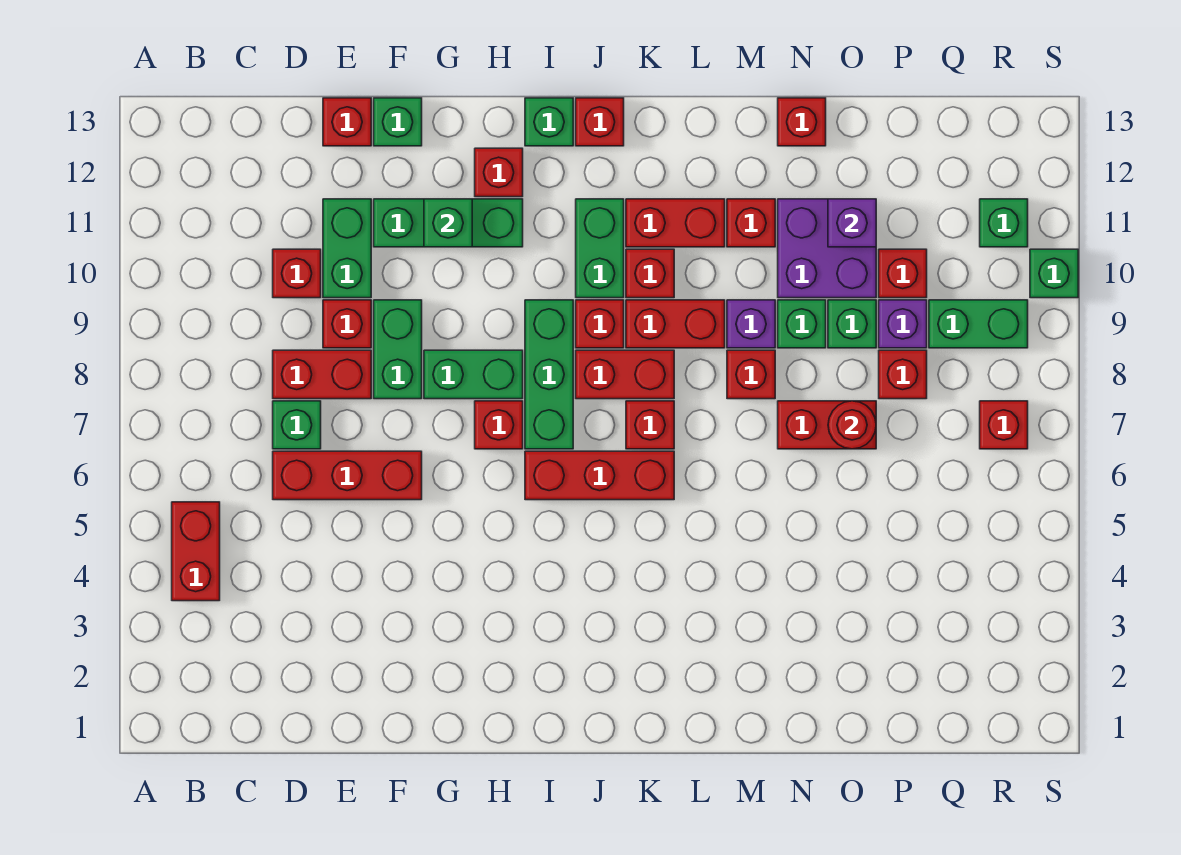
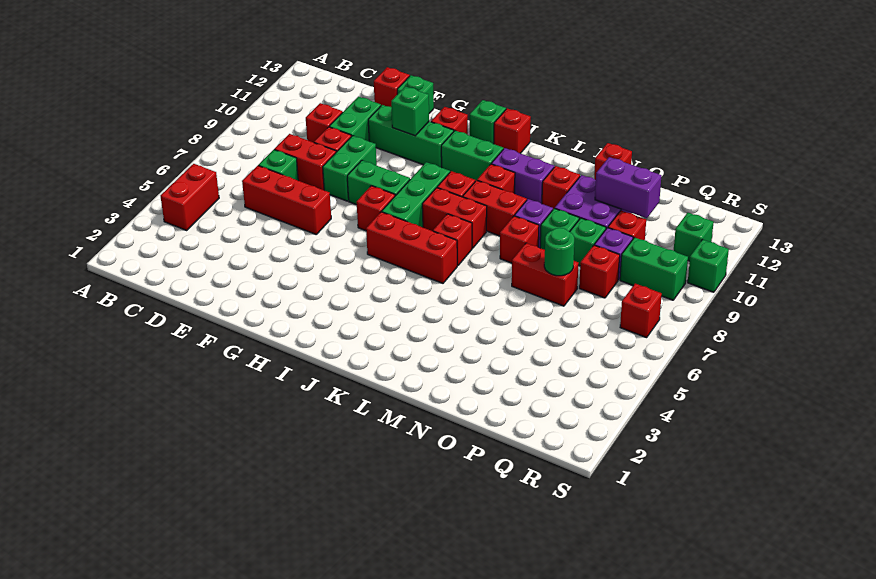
green 1x2 brick [576,199,624,298] -> green 1x2 brick turned to [441,131,503,181]
red 1x2 brick [626,199,725,247] -> purple 1x2 brick [491,148,554,204]
red 1x1 round brick [828,401,876,449] -> green 1x1 round brick [544,228,574,276]
purple 1x1 brick [828,199,876,247] -> purple 1x2 brick [595,157,661,218]

